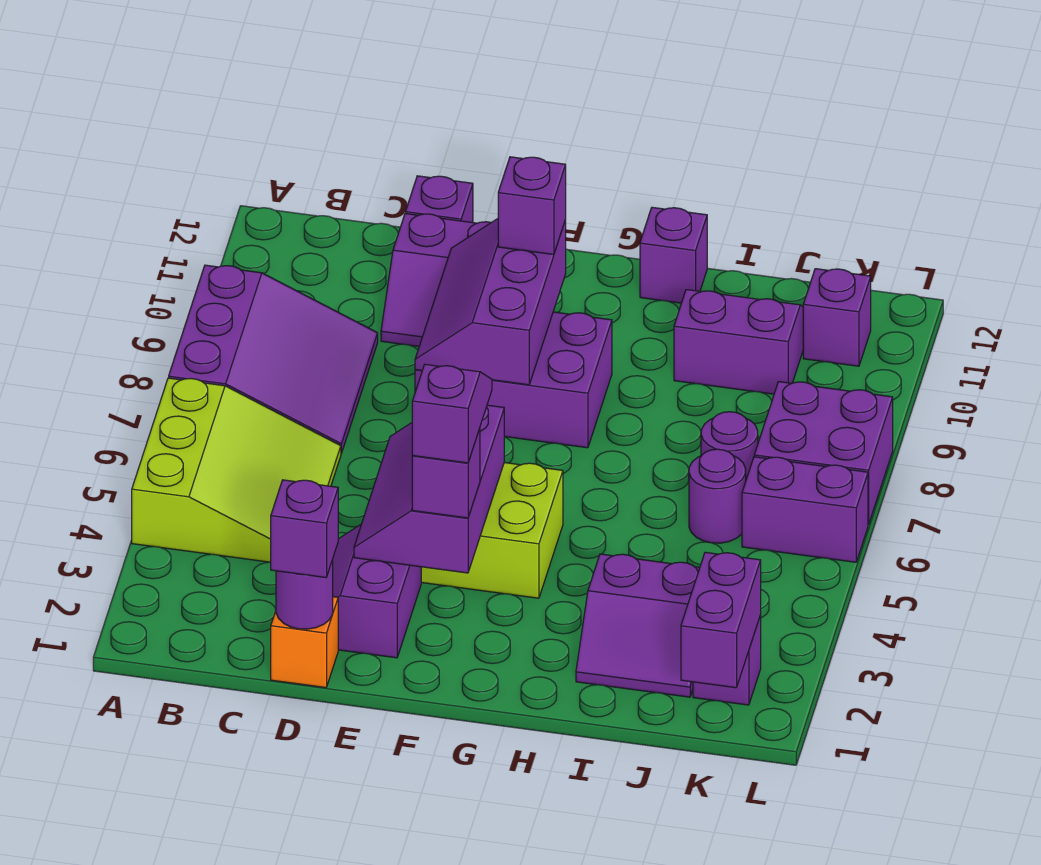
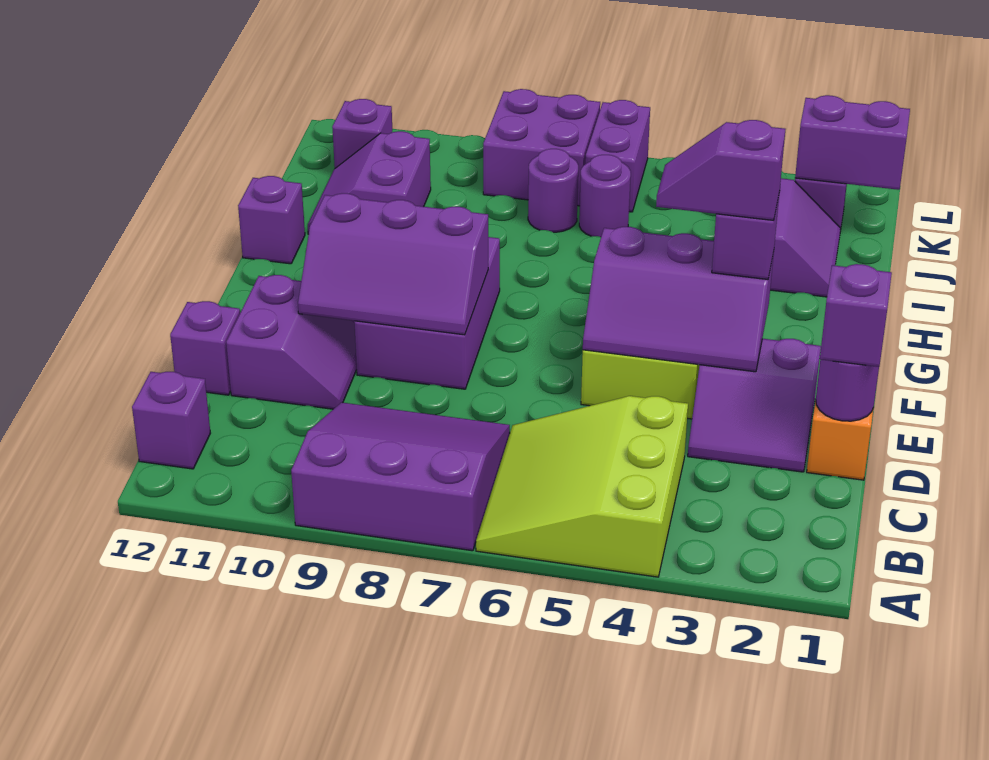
lime 3x3 slope [132,378,341,562] -> lime 3x3 slope turned to [476,396,688,577]
purple 1x1 brick [498,157,566,255] -> purple 1x1 brick moved to [132,372,210,469]

